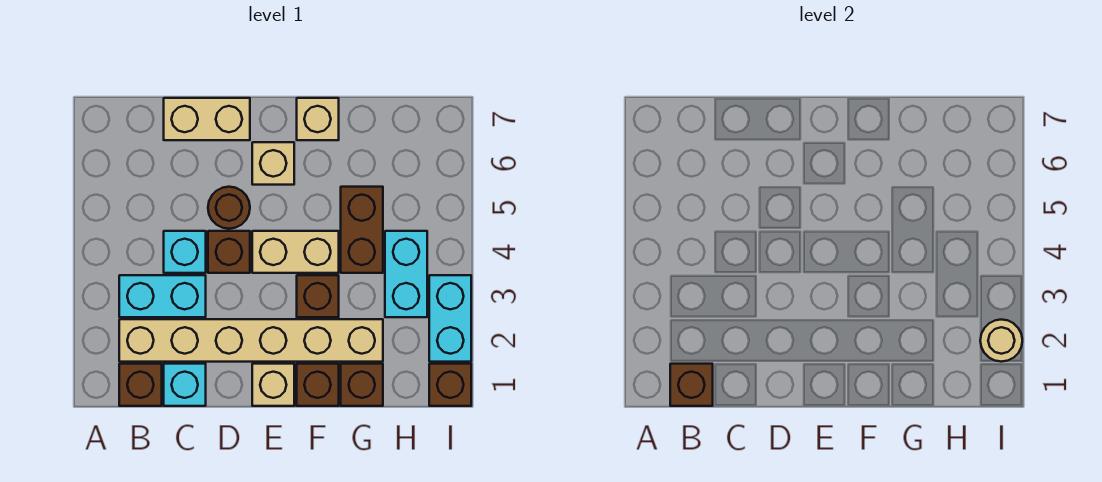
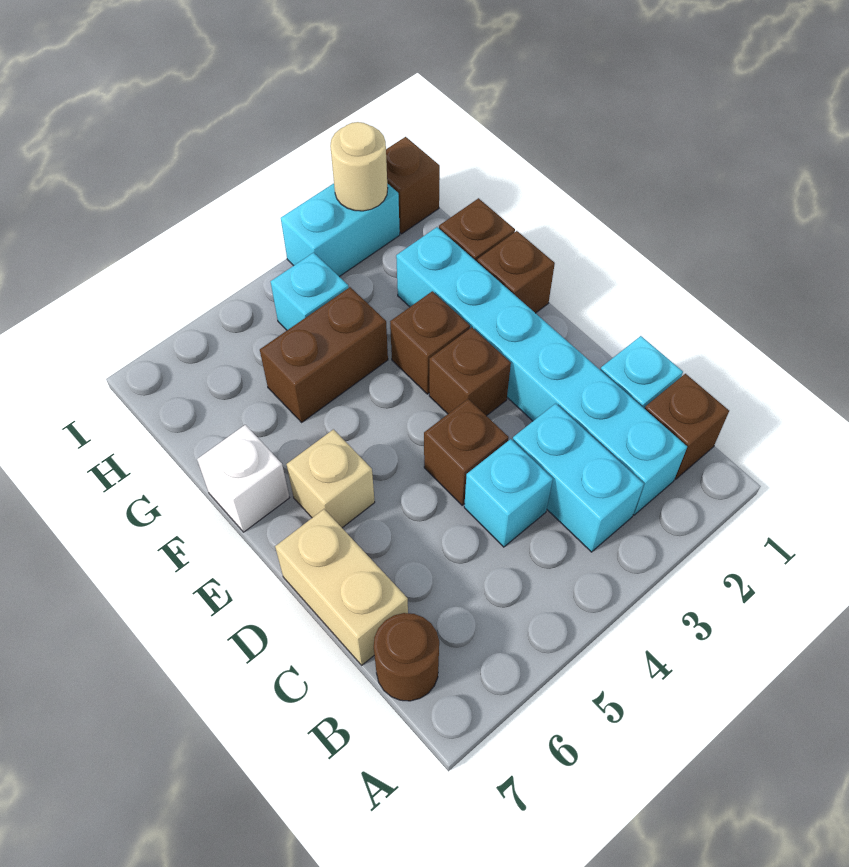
brown 1x1 brick [670,364,713,406] -> brown 1x1 brick moved to [429,327,511,416]
tan 1x6 brick [119,319,383,362] -> cyan 1x6 brick [396,227,687,515]
brown 1x1 round brick [208,187,250,229] -> brown 1x1 round brick moved to [374,613,439,701]
tan 1x1 brick [252,364,294,406] -> none
tan 1x2 brick [252,231,339,273] -> none
tan 1x1 brick [297,98,339,140] -> white 1x1 brick [197,425,290,532]
cyan 1x2 brick [385,231,427,317] -> cyan 1x1 brick [271,253,349,330]

